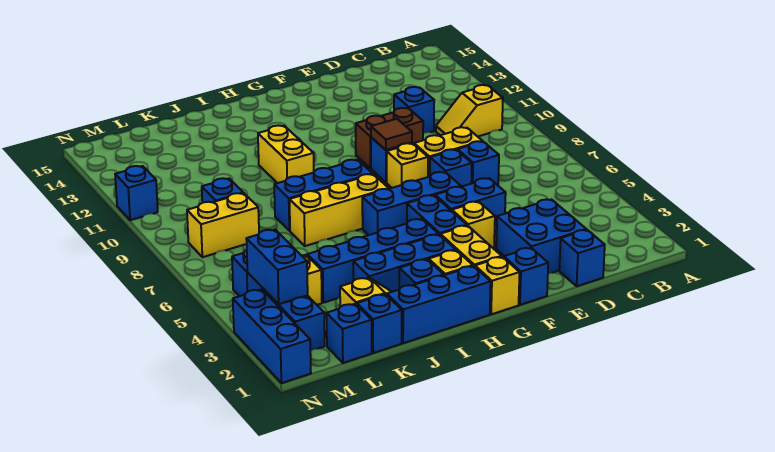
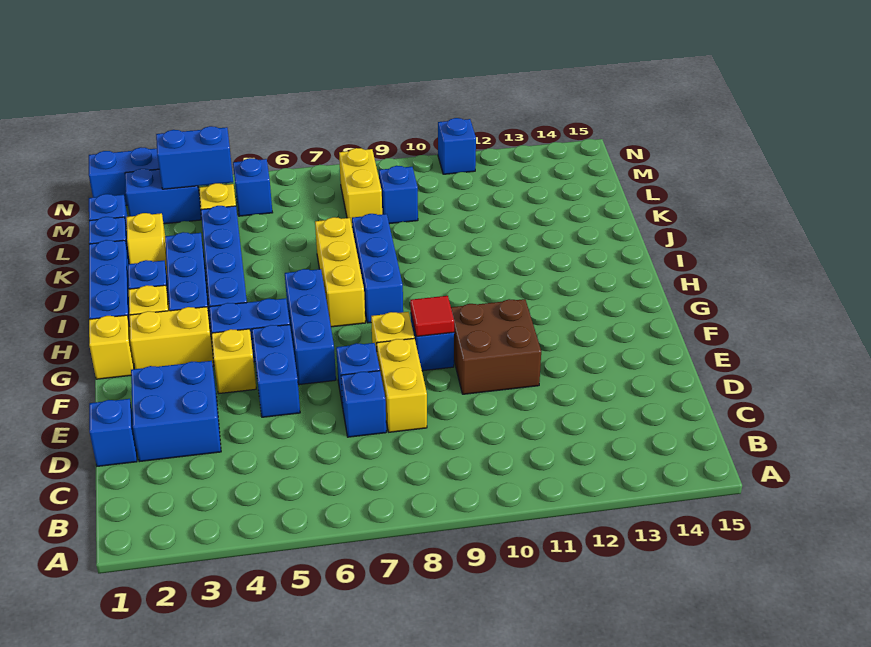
yellow 1x2 slope [436,85,503,137] -> none
blue 1x1 brick [394,87,434,133] -> none
brown 1x2 brick [356,108,423,168] -> brown 2x2 brick [451,299,541,394]
blue 1x1 brick [504,248,548,305] -> none
brown 1x1 tile [371,119,412,150] -> red 1x1 tile [410,296,454,337]
yellow 1x2 brick [258,125,314,183] -> none

